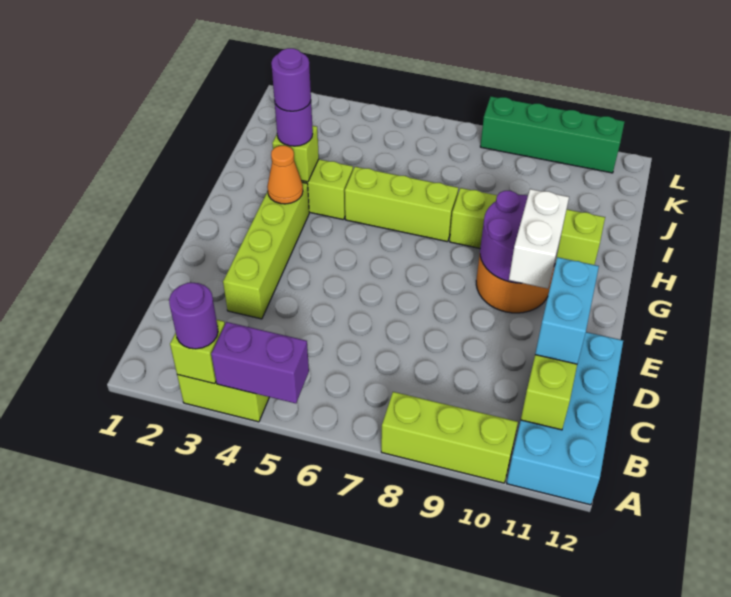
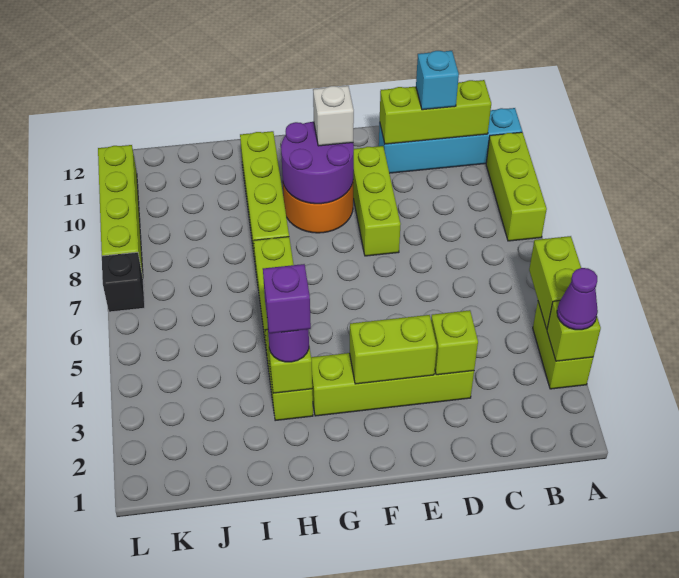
purple 1x1 round brick [169,283,218,349] -> purple 1x1 cone [557,268,598,330]
purple 1x2 brick [211,322,309,403] -> lime 1x2 brick [529,236,581,329]
cyan 2x4 brick [507,332,623,505] -> cyan 1x4 brick [379,108,522,173]
cyan 1x2 brick [535,257,599,364] -> cyan 1x1 brick [416,51,459,110]
none -> lime 1x1 brick [431,310,478,375]
none -> lime 1x2 brick [350,315,437,384]
none -> lime 1x3 brick [353,146,401,256]
white 1x2 brick [509,189,569,289] -> white 1x1 brick [313,86,354,146]
orange 1x1 cone [267,146,303,204] -> none
purple 1x1 round brick [271,48,311,111] -> purple 1x1 brick [263,264,311,333]
none -> black 1x1 brick [102,252,145,312]
green 1x4 brick [480,96,625,173] -> lime 1x4 brick [98,145,143,277]

